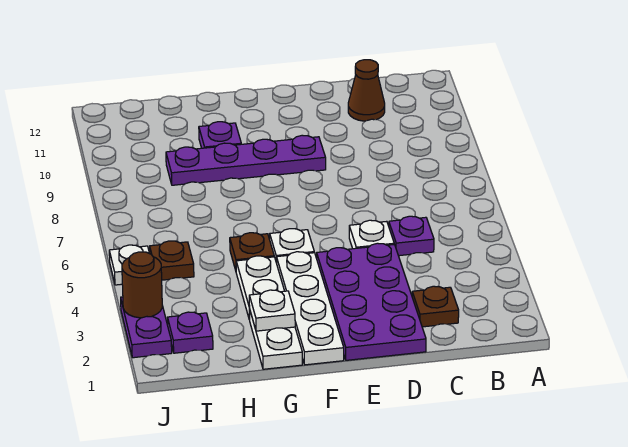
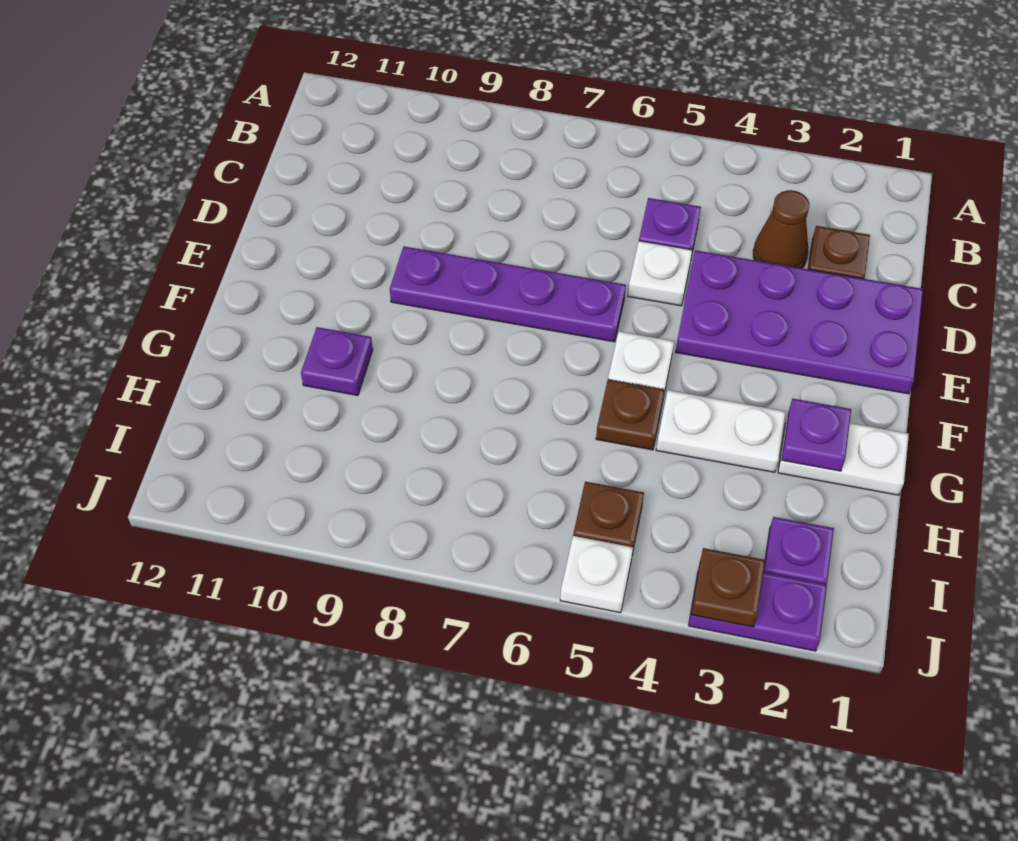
brown 1x1 cone [348,60,385,121] -> brown 1x1 cone moved to [753,190,809,268]
purple 1x4 plate [166,135,326,185] -> purple 1x4 plate turned to [390,246,626,342]
white 1x4 plate [276,252,344,365] -> none
white 1x1 plate [249,290,295,331] -> purple 1x1 plate [782,399,851,471]
brown 1x1 round brick [122,252,162,318] -> brown 1x1 plate [691,548,765,627]

